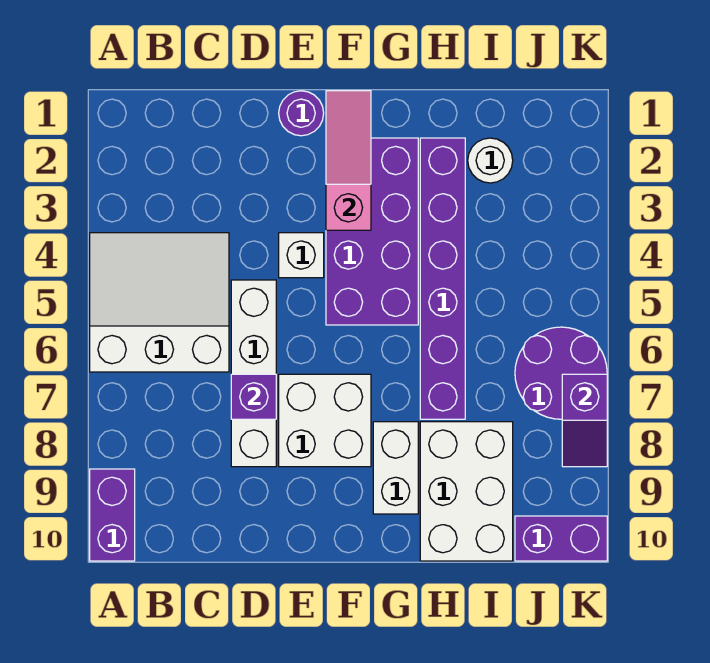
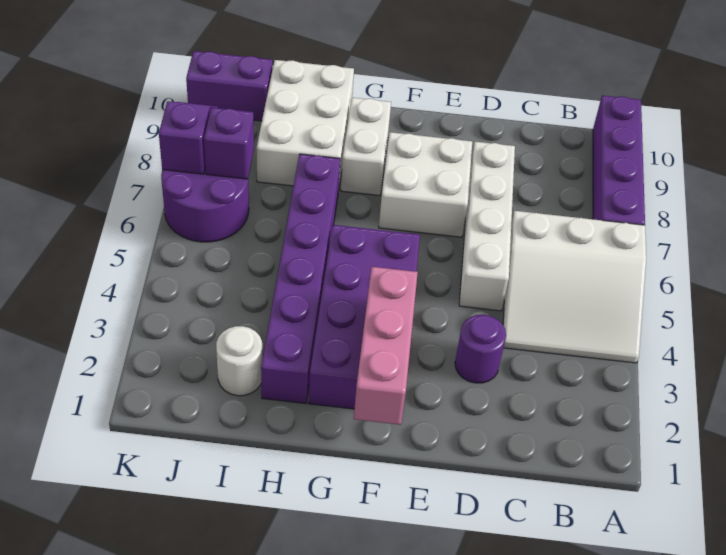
purple 1x2 brick [90,469,135,561] -> purple 1x4 brick [593,96,645,225]
purple 1x1 brick [231,374,276,419] -> purple 1x1 brick moved to [204,107,254,179]
purple 1x1 round brick [279,91,324,136] -> purple 1x1 round brick moved to [455,315,506,383]
white 1x1 brick [279,233,324,278] -> none
pink 1x3 slope [326,91,371,230] -> pink 1x3 brick [354,267,418,425]

